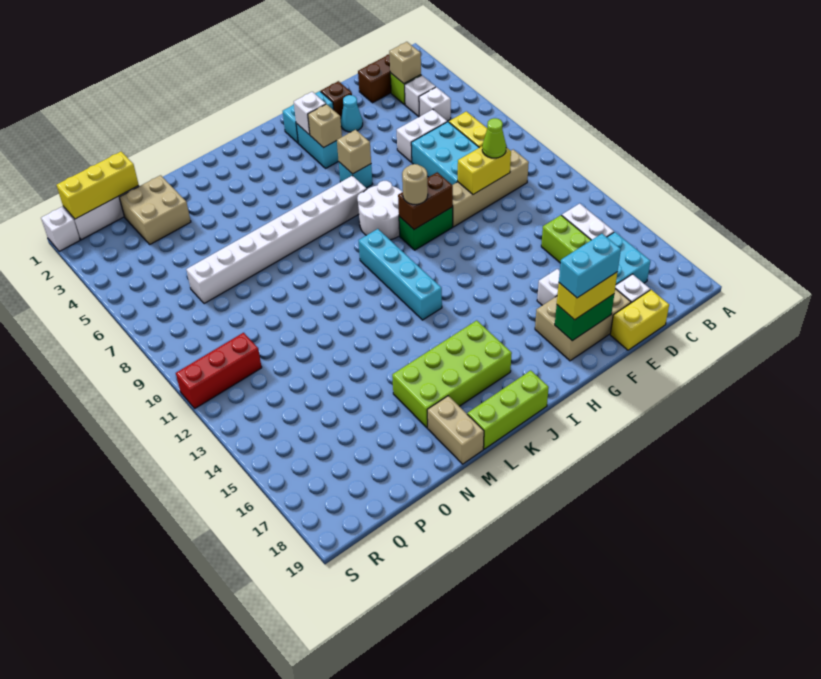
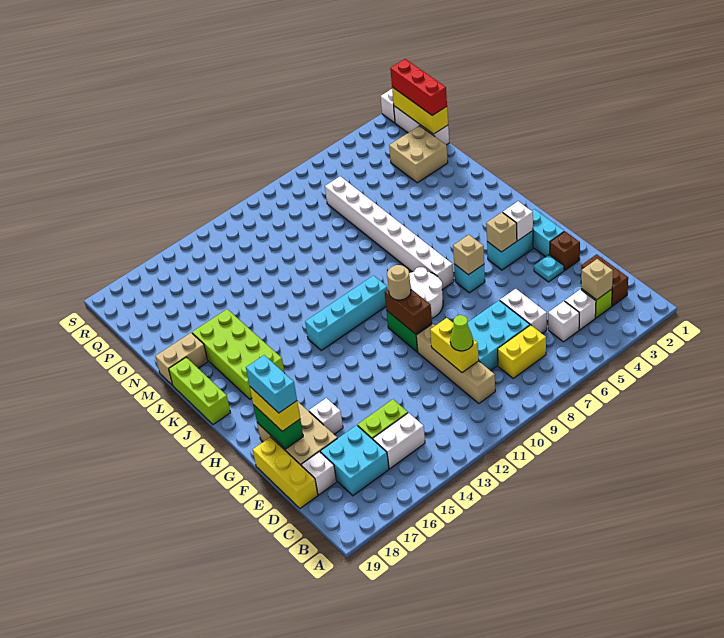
yellow 1x2 brick [610,290,669,350] -> yellow 1x3 brick [253,437,318,508]
cyan 1x1 cone [341,95,363,132] -> cyan 1x1 plate [534,255,564,282]
red 1x3 brick [176,333,262,408] -> red 1x3 brick moved to [390,59,447,115]

